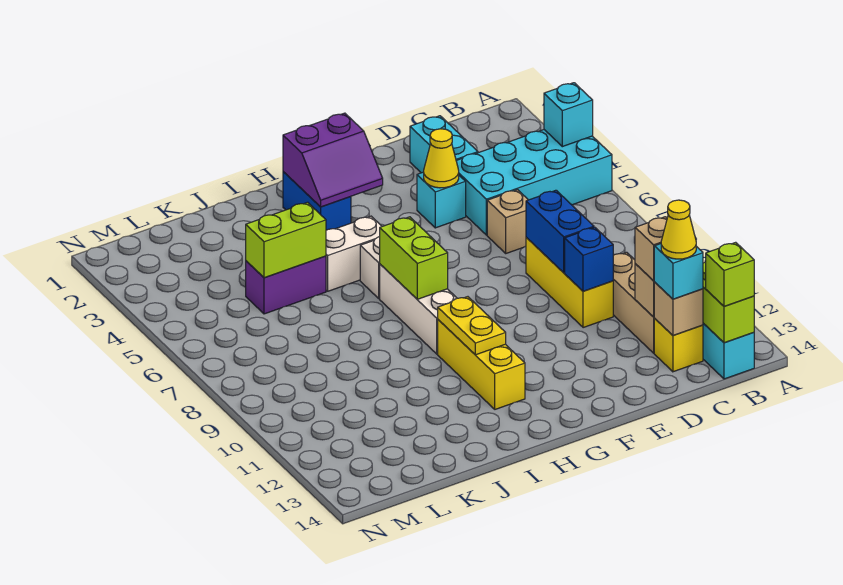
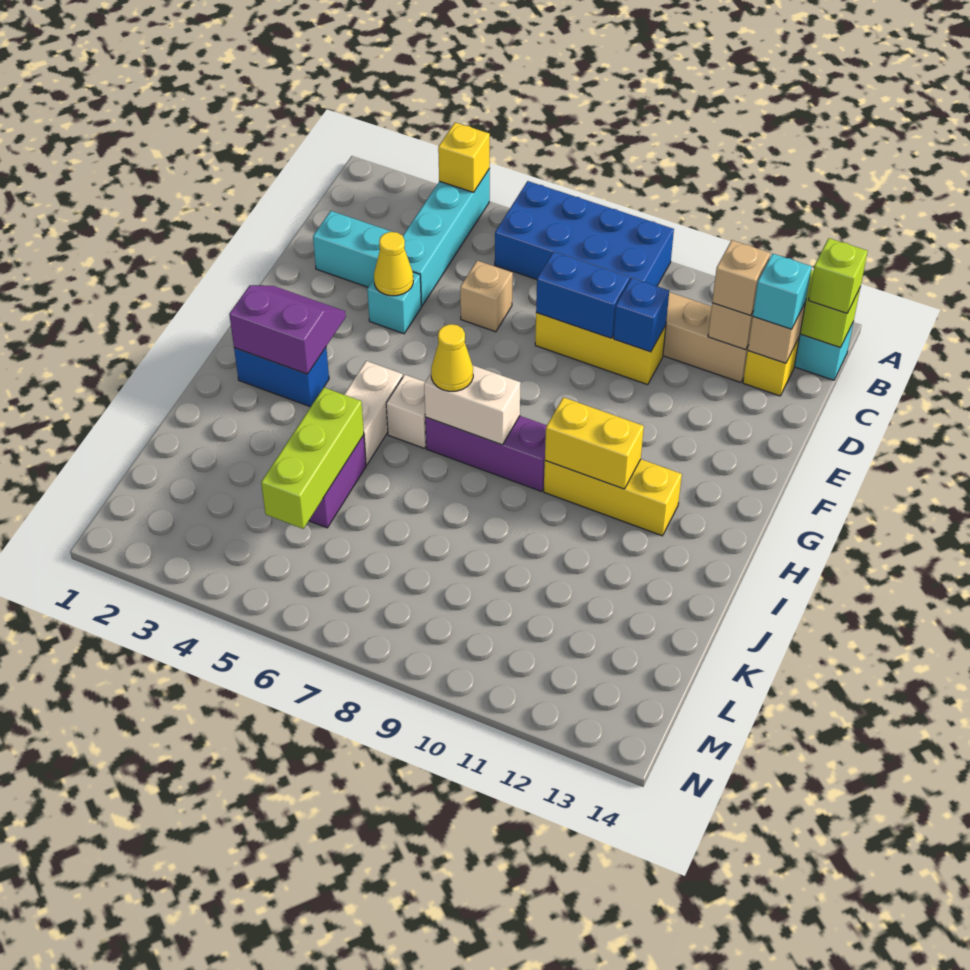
cyan 2x4 brick [456,130,612,235] -> cyan 1x4 brick [403,169,490,306]
cyan 1x1 brick [544,83,593,147] -> yellow 1x1 brick [438,122,490,192]
none -> blue 2x4 brick [495,181,674,286]
yellow 1x1 cone [661,200,696,259] -> yellow 1x1 cone moved to [431,324,473,391]
purple 2x2 slope [283,113,383,207] -> purple 2x2 slope turned to [229,285,346,374]
white 1x3 brick [380,264,457,354] -> purple 1x3 brick [425,416,547,491]
lime 1x2 brick [380,217,448,299] -> white 1x2 brick [424,366,521,445]
yellow 1x2 plate [438,297,506,355] -> yellow 1x2 brick [545,397,644,489]
lime 1x2 brick [246,202,326,278] -> lime 1x3 brick [261,388,364,529]

